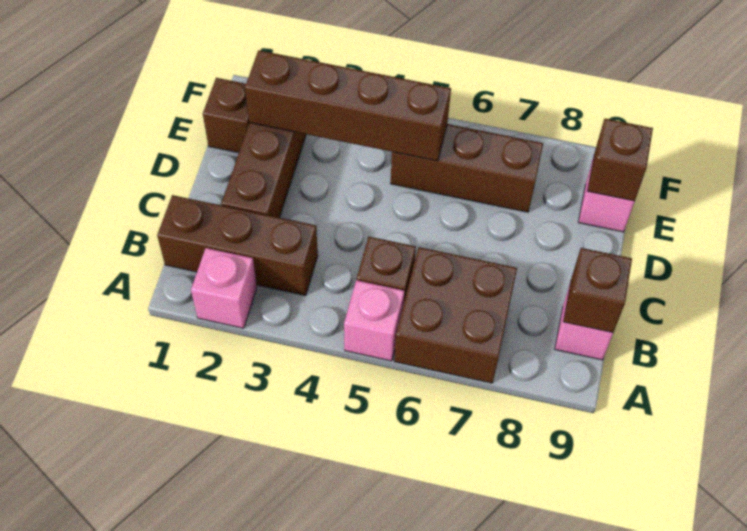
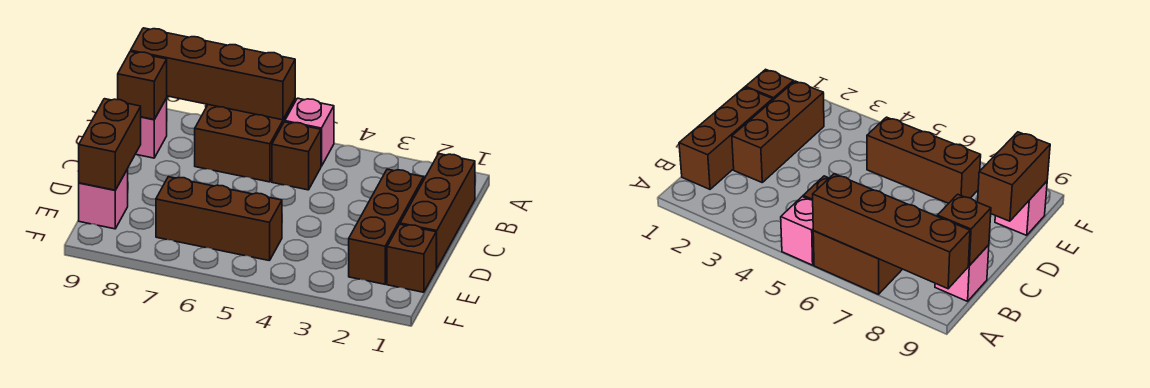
pink 1x1 brick [191,248,257,328] -> none
brown 1x3 brick [157,195,318,296] -> brown 1x3 brick turned to [400,154,475,269]
brown 1x4 brick [245,50,451,161] -> brown 1x4 brick moved to [131,28,295,120]
brown 1x1 brick [588,119,653,201] -> brown 1x2 brick [79,99,141,190]

